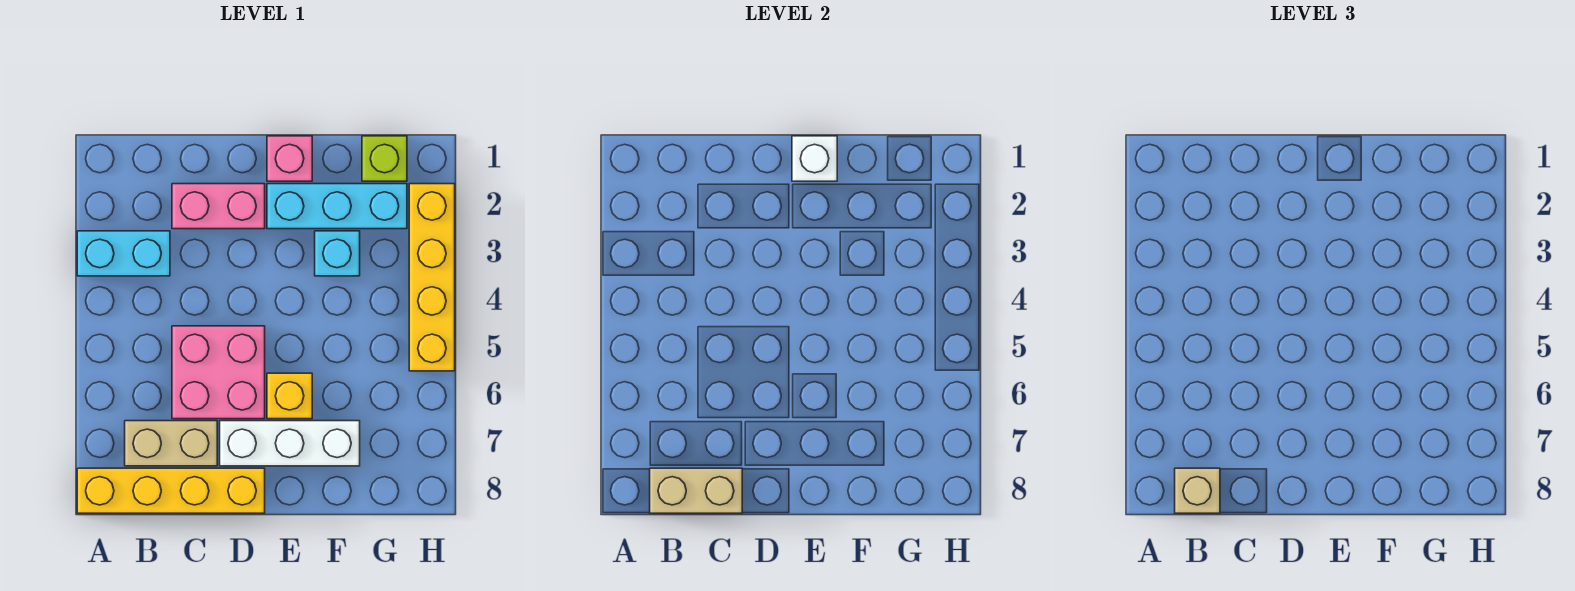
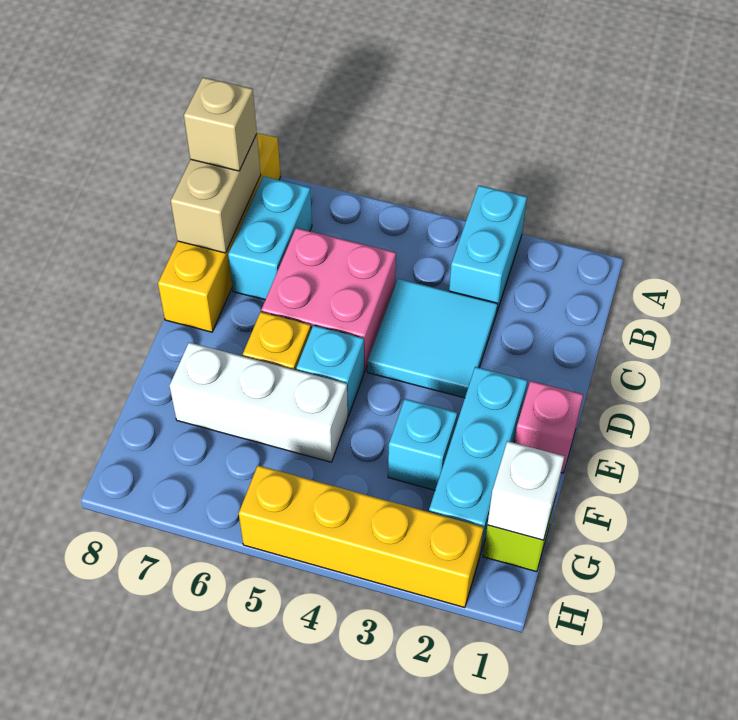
tan 1x2 brick [125,421,217,466] -> cyan 1x2 brick [228,176,312,300]
pink 1x2 brick [172,184,265,229] -> none
none -> cyan 2x2 tile [367,279,497,398]
white 1x3 brick [220,421,360,466] -> white 1x3 brick turned to [170,342,348,462]
white 1x1 brick [792,136,837,181] -> white 1x1 brick moved to [487,441,565,540]
none -> cyan 1x1 brick [296,325,364,416]

